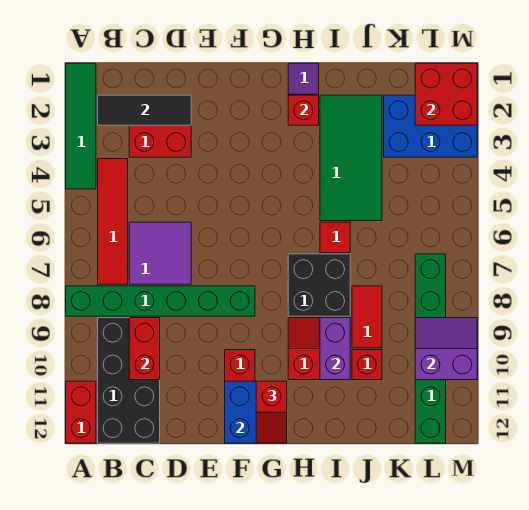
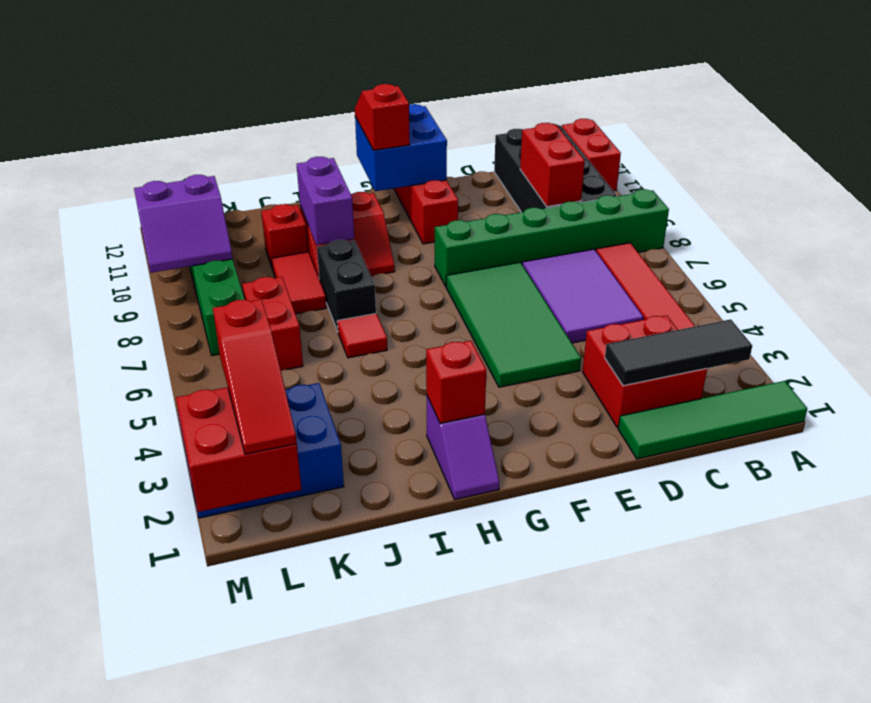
green 1x4 tile [66,63,96,189] -> green 1x4 tile turned to [618,381,807,459]
purple 2x2 tile [129,222,191,284] -> purple 2x3 tile [522,249,643,343]
black 2x2 brick [288,254,350,316] -> black 1x2 brick [317,240,376,331]
green 2x4 tile [320,95,382,221] -> green 2x4 tile moved to [446,262,581,387]
none -> red 1x2 brick [242,277,303,371]
none -> red 1x3 slope [213,299,297,454]

